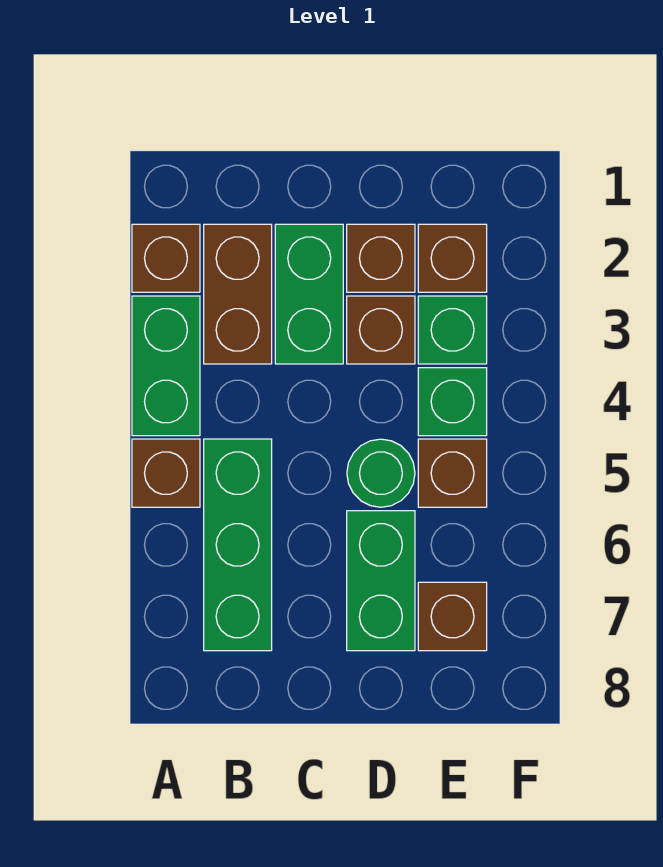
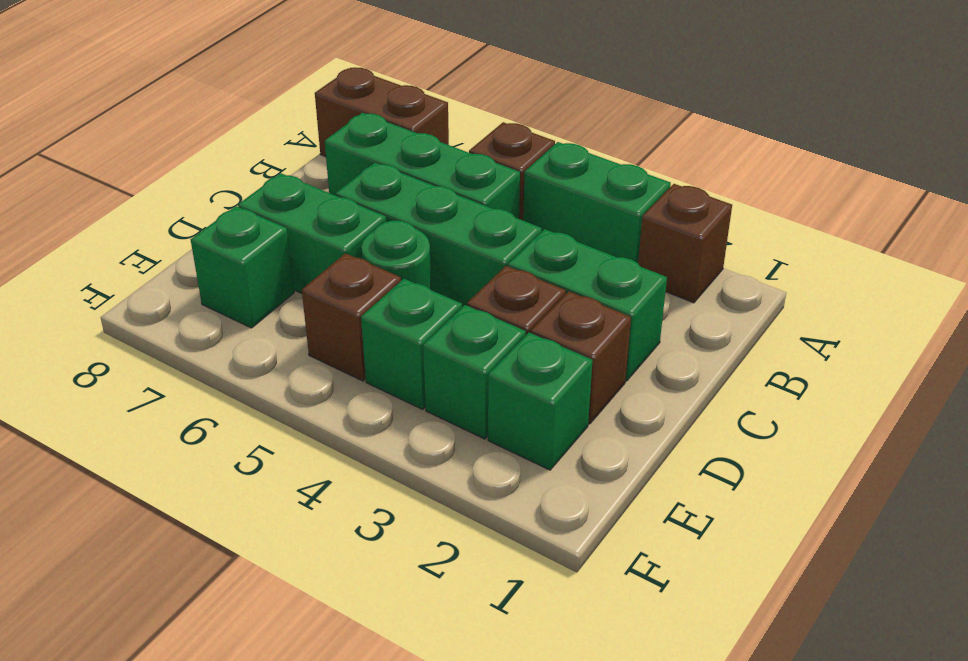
brown 1x2 brick [204,224,272,364] -> brown 1x2 brick moved to [315,68,449,157]
none -> green 1x3 brick [335,163,542,307]
brown 1x1 brick [418,224,487,292] -> green 1x1 brick [488,333,593,470]
brown 1x1 brick [418,582,487,651] -> green 1x1 brick [191,206,294,328]

